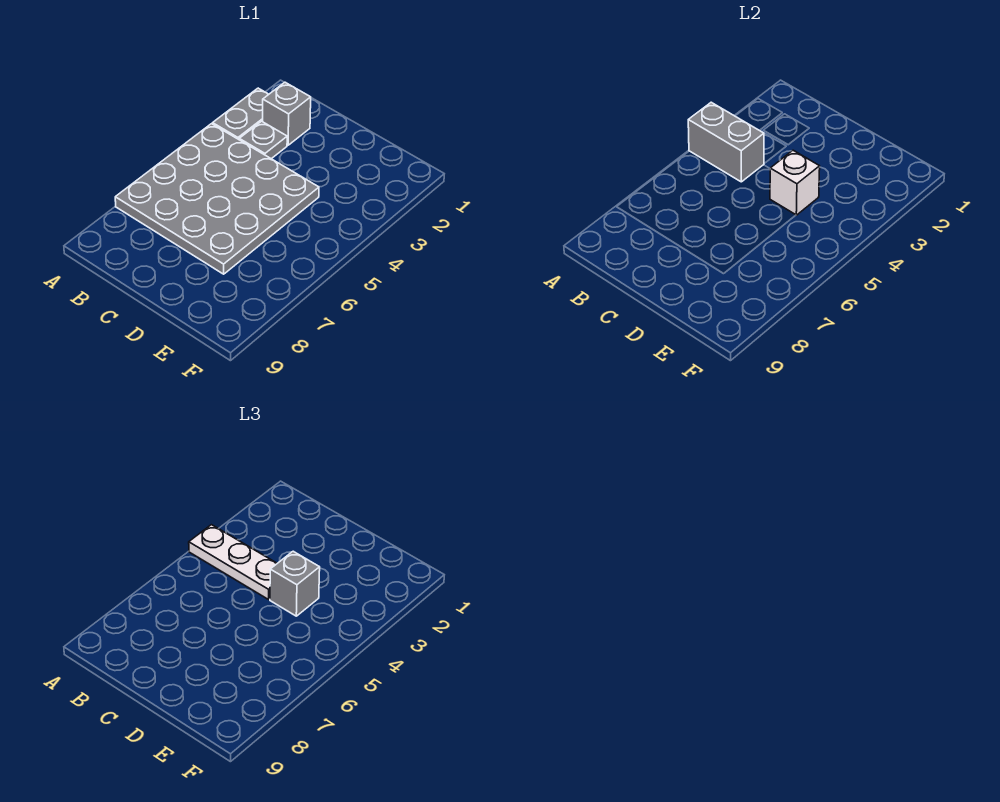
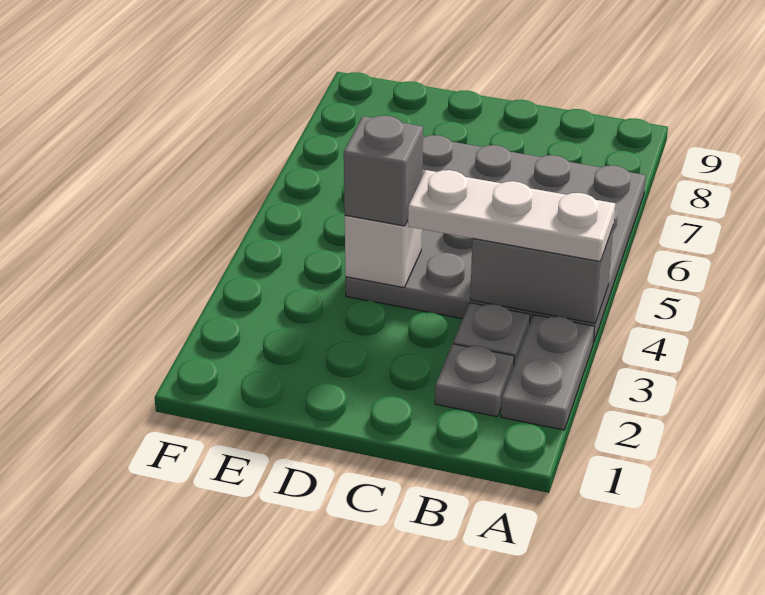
grey 1x1 brick [263,82,311,145] -> grey 1x1 plate [435,344,514,417]

